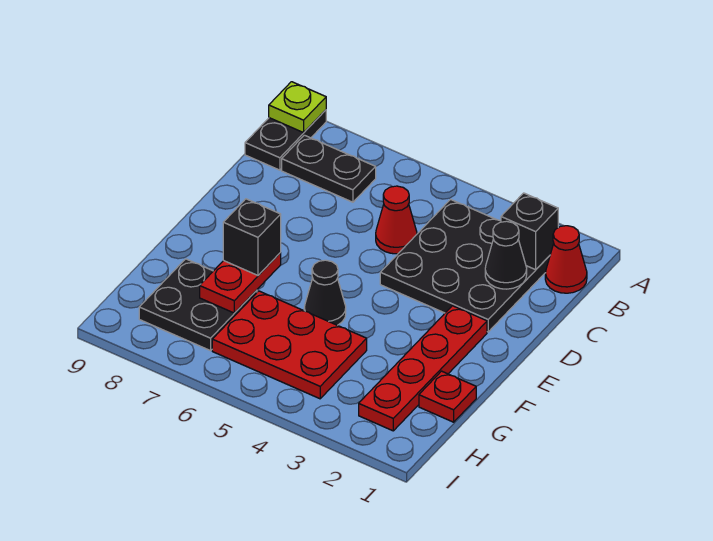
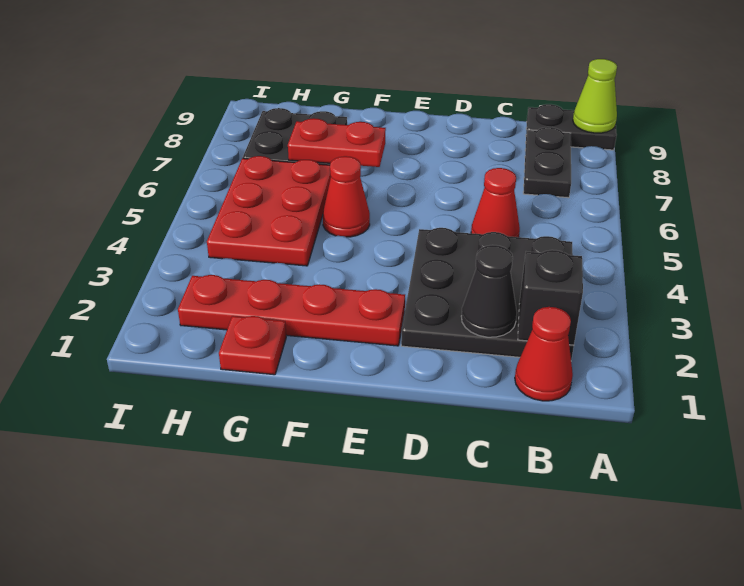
lime 1x1 plate [269,82,326,133] -> lime 1x1 cone [573,59,617,133]
black 1x1 cone [304,260,346,325] -> red 1x1 cone [323,156,370,237]
black 1x1 brick [223,199,281,275] -> none

